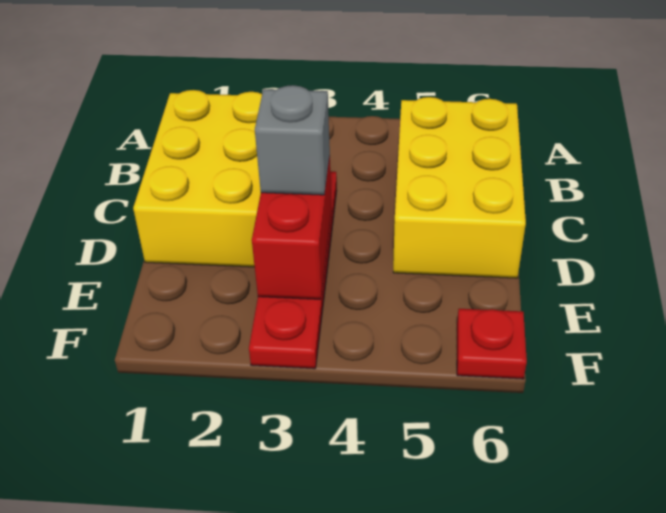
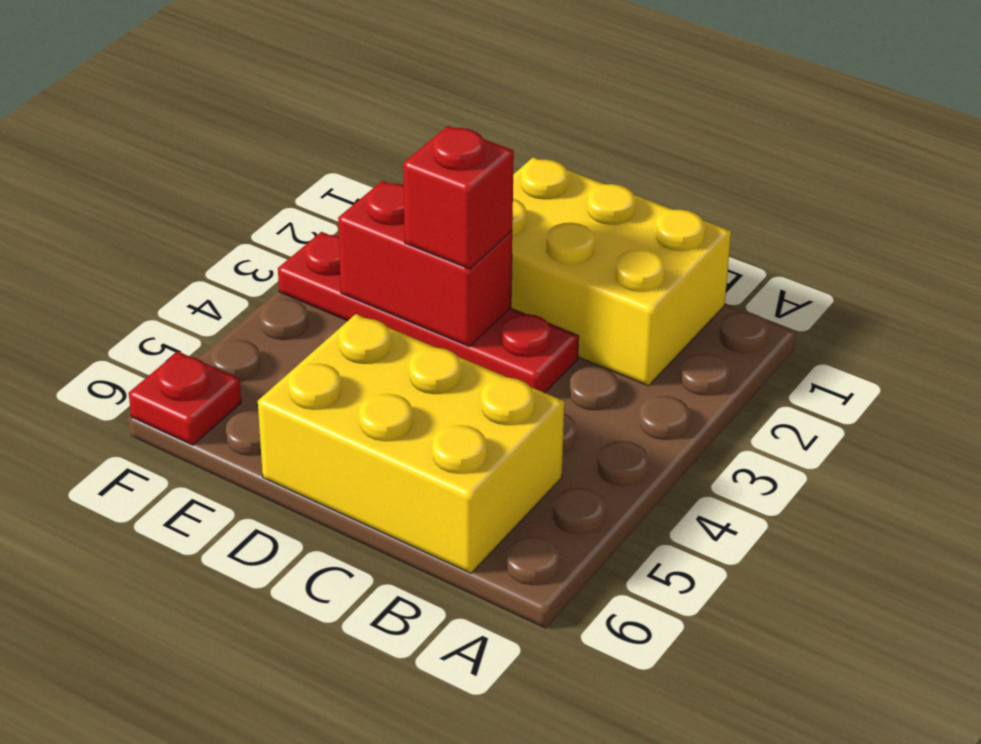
grey 1x1 brick [255,85,330,195] -> red 1x1 brick [403,126,514,269]

